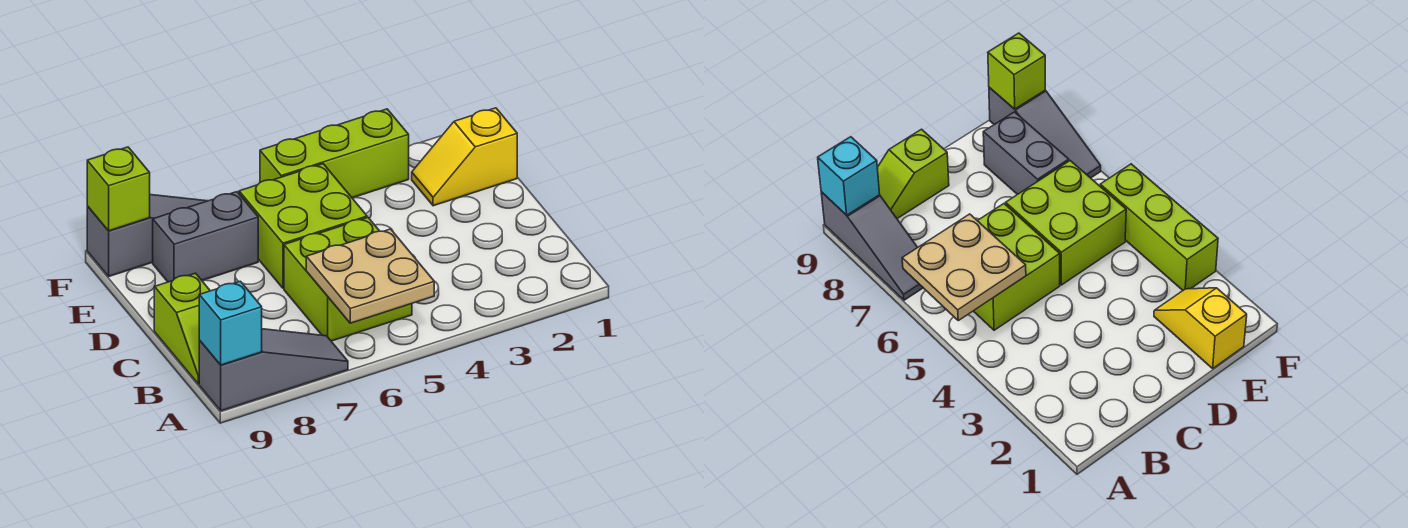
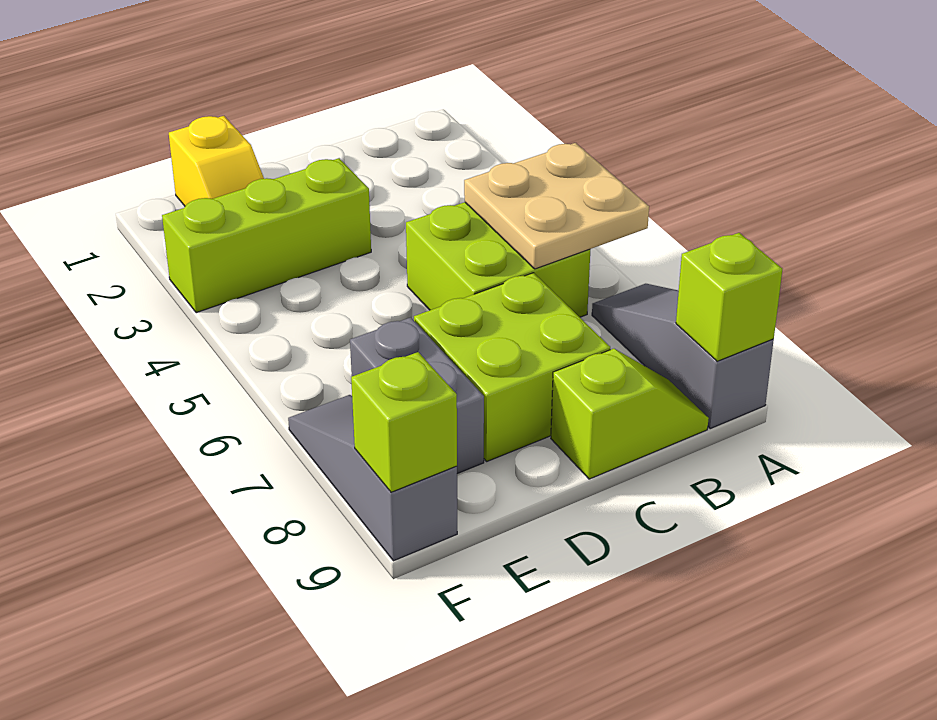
cyan 1x1 brick [199,281,262,365] -> lime 1x1 brick [676,233,782,361]
lime 2x2 brick [239,164,367,288] -> lime 2x2 brick moved to [414,273,610,461]
lime 1x3 brick [260,109,409,198] -> lime 1x3 brick turned to [162,158,371,313]

